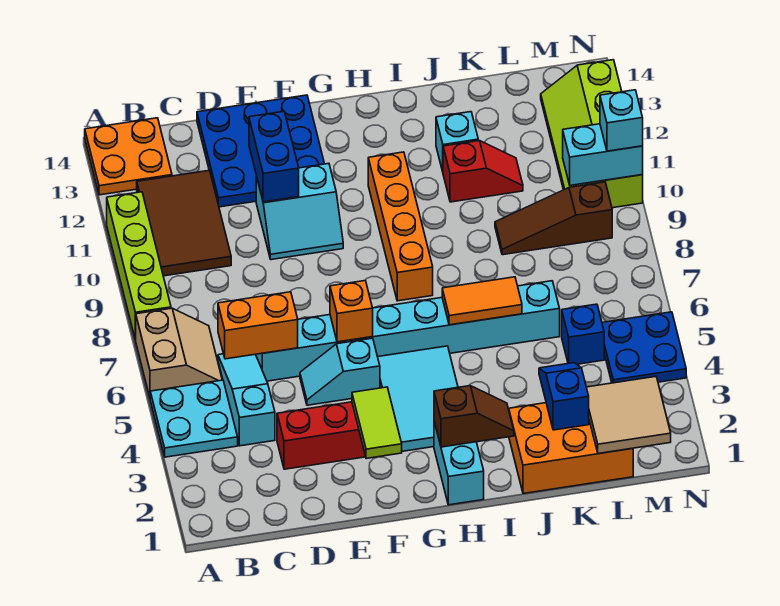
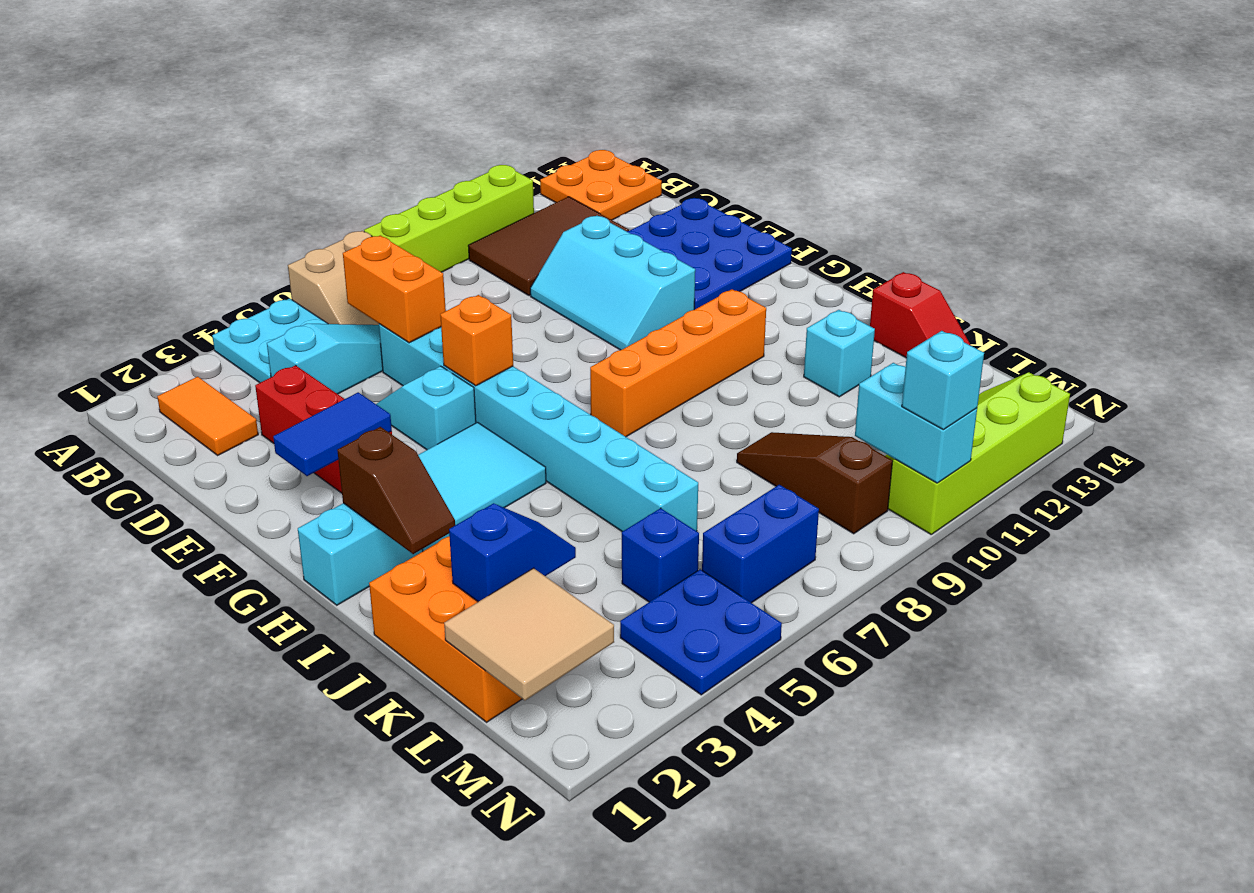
cyan 2x2 slope [256,163,343,260] -> cyan 2x3 slope [530,216,695,350]
blue 1x2 brick [249,111,299,202] -> blue 1x2 brick moved to [702,485,819,603]
lime 1x2 tile [352,387,402,459] -> blue 1x2 tile [273,392,392,476]
orange 1x2 tile [442,277,522,325] -> orange 1x2 tile moved to [157,377,258,455]
red 1x2 slope [443,141,523,202] -> red 1x2 slope moved to [870,272,971,358]

